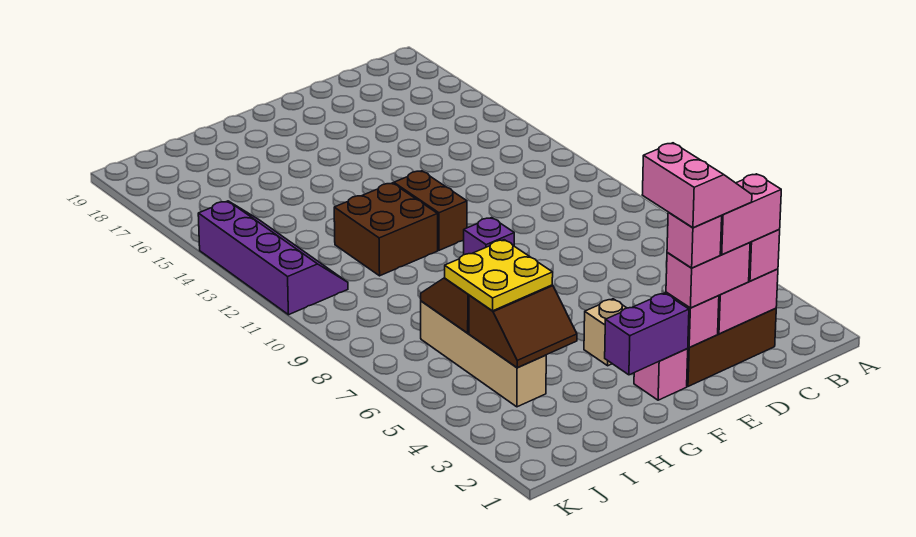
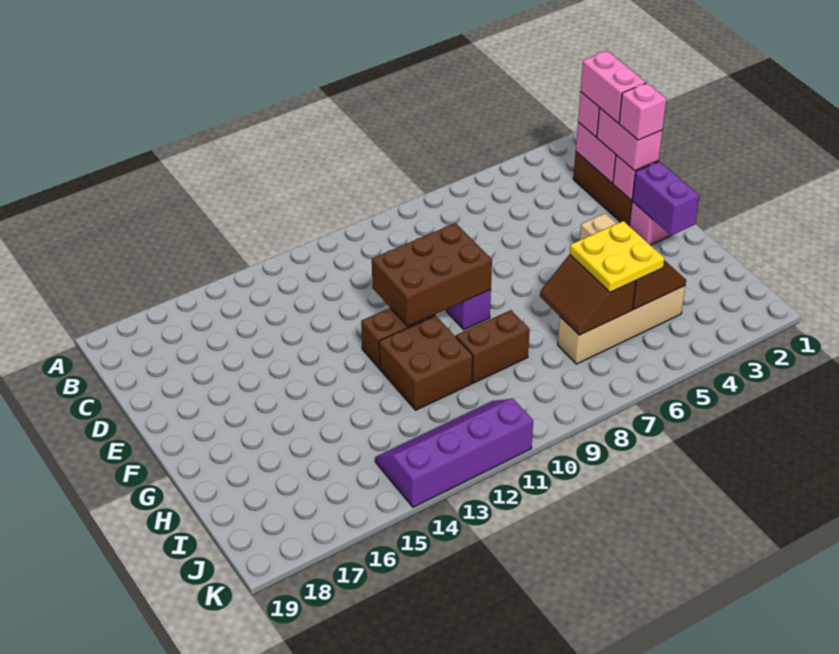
pink 2x2 slope [642,143,752,228] -> none
none -> brown 2x3 brick [372,223,492,326]
none -> brown 1x2 brick [456,310,530,383]

